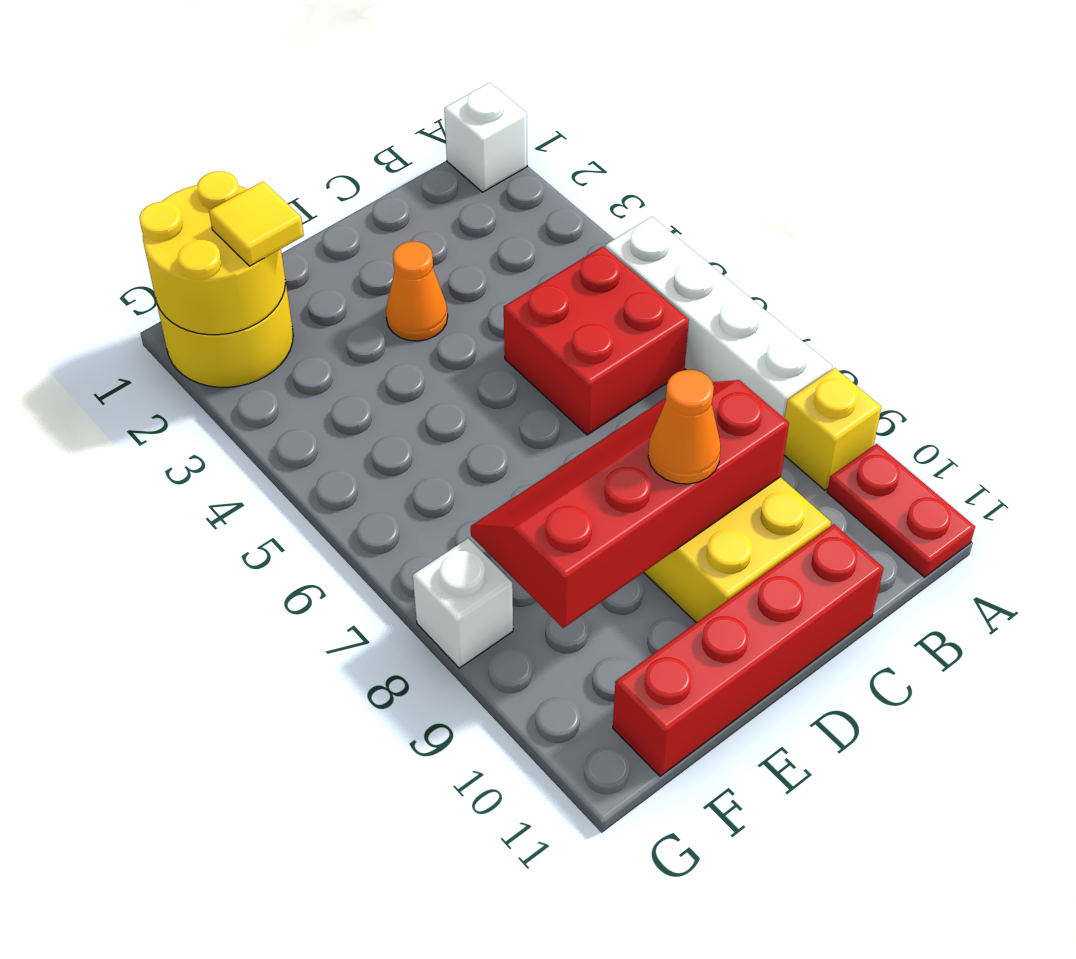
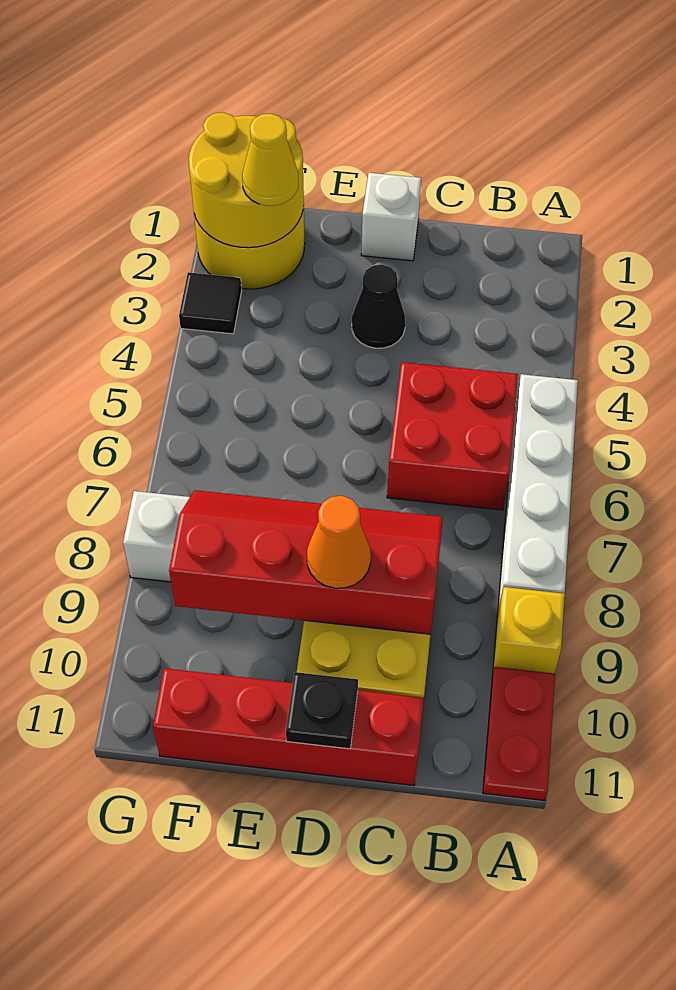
white 1x1 brick [444,83,527,192] -> white 1x1 brick moved to [361,173,421,261]
orange 1x1 cone [386,242,448,341] -> black 1x1 cone [352,265,405,348]
none -> black 1x1 plate [286,672,358,749]
yellow 1x1 tile [209,181,304,266] -> yellow 1x1 cone [242,114,299,206]
none -> black 1x1 tile [179,272,242,334]

